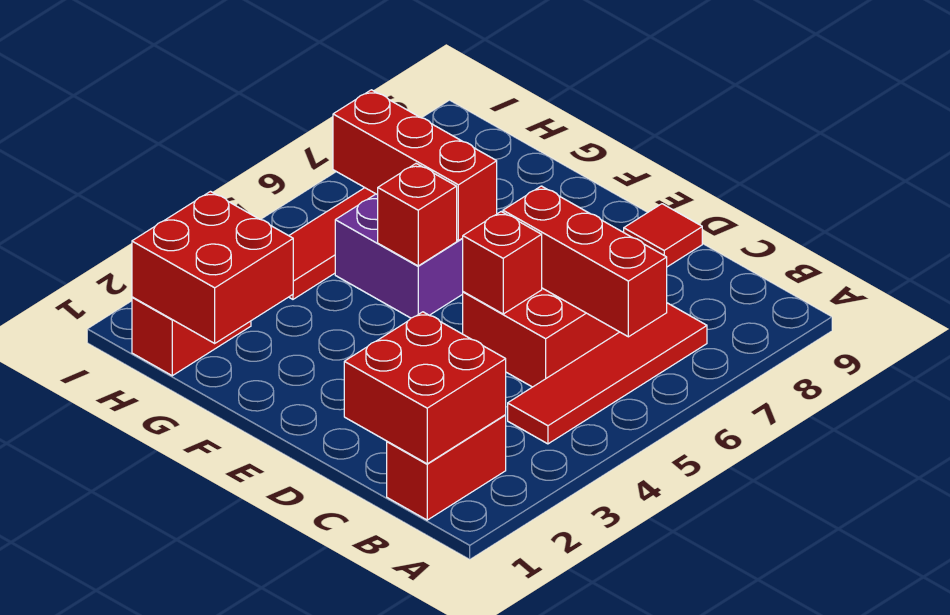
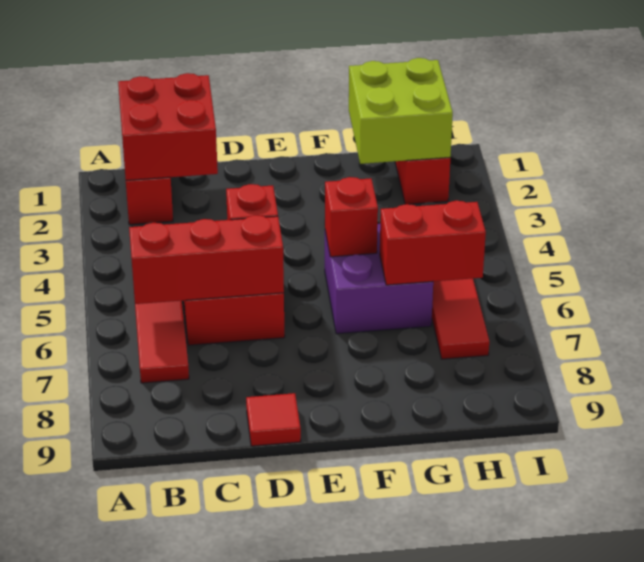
red 1x3 brick [333,90,497,240] -> red 1x2 brick [380,201,486,285]
red 2x2 brick [132,192,293,343] -> lime 2x2 brick [349,58,453,164]

